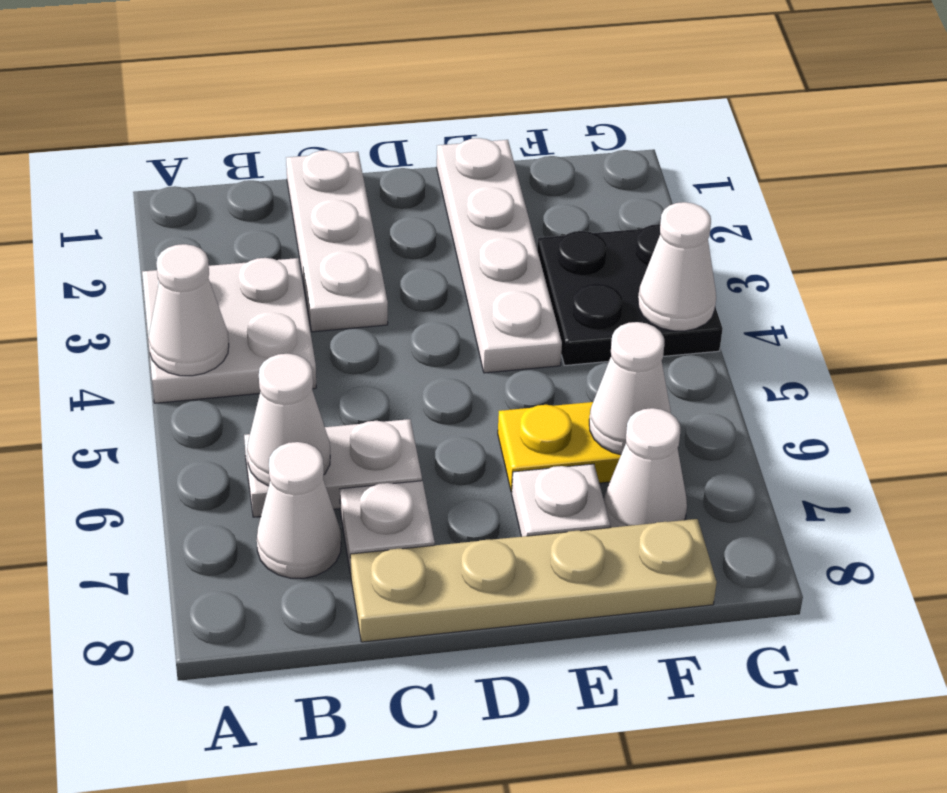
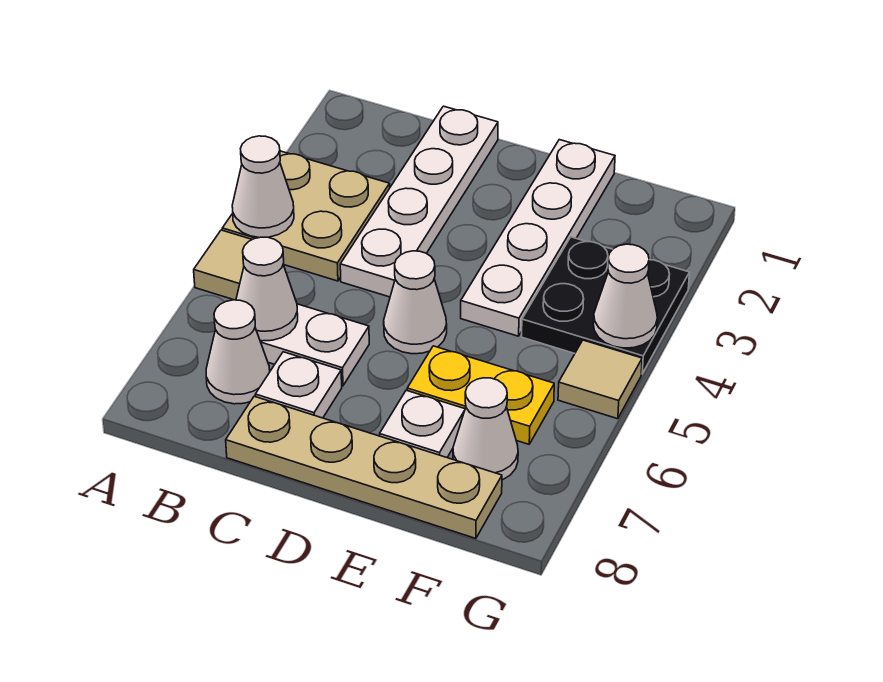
white 2x2 plate [142,258,316,403] -> tan 2x2 plate [222,151,390,281]
none -> tan 1x1 tile [194,230,252,300]
white 1x3 plate [286,150,388,332] -> white 1x4 plate [340,106,498,297]
white 1x1 cone [589,322,671,455] -> white 1x1 cone moved to [384,251,447,354]
none -> tan 1x1 tile [558,340,642,419]

